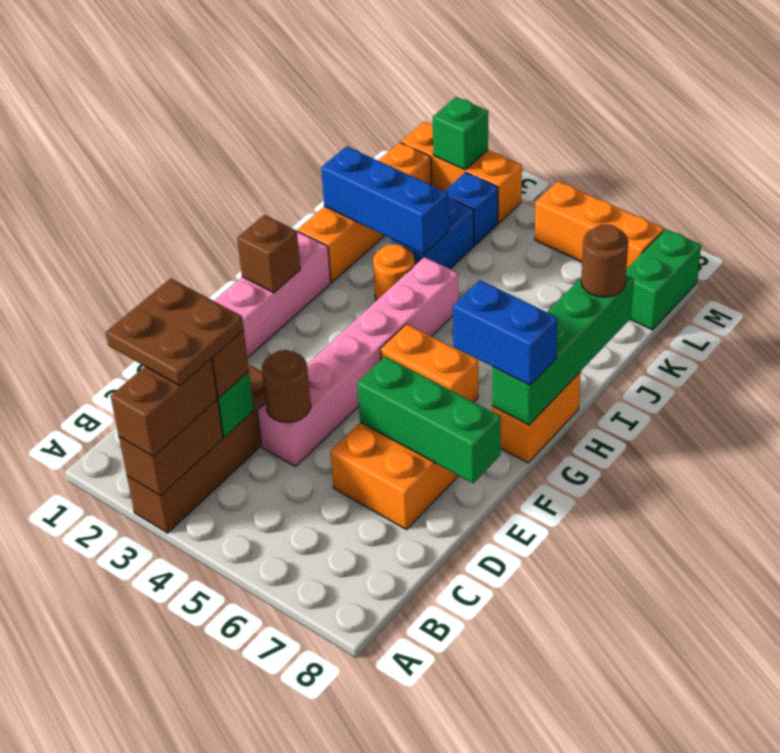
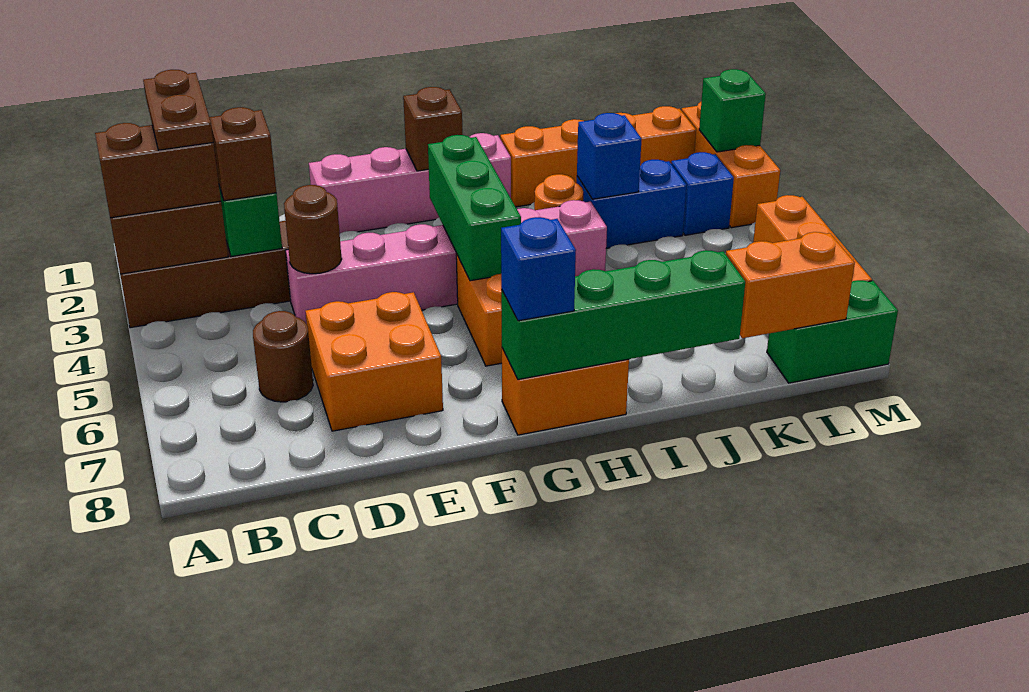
brown 2x2 plate [106,278,244,386] -> brown 1x2 plate [143,70,213,150]
green 1x3 brick [357,356,501,483] -> green 1x3 brick moved to [428,135,521,281]
blue 1x2 brick [453,280,558,385] -> blue 1x1 brick [501,217,576,321]
blue 1x3 brick [321,146,448,254] -> blue 1x1 brick [577,113,642,199]
brown 1x1 round brick [581,224,628,297] -> brown 1x1 round brick moved to [253,311,313,402]
none -> orange 1x2 brick [726,232,855,338]

